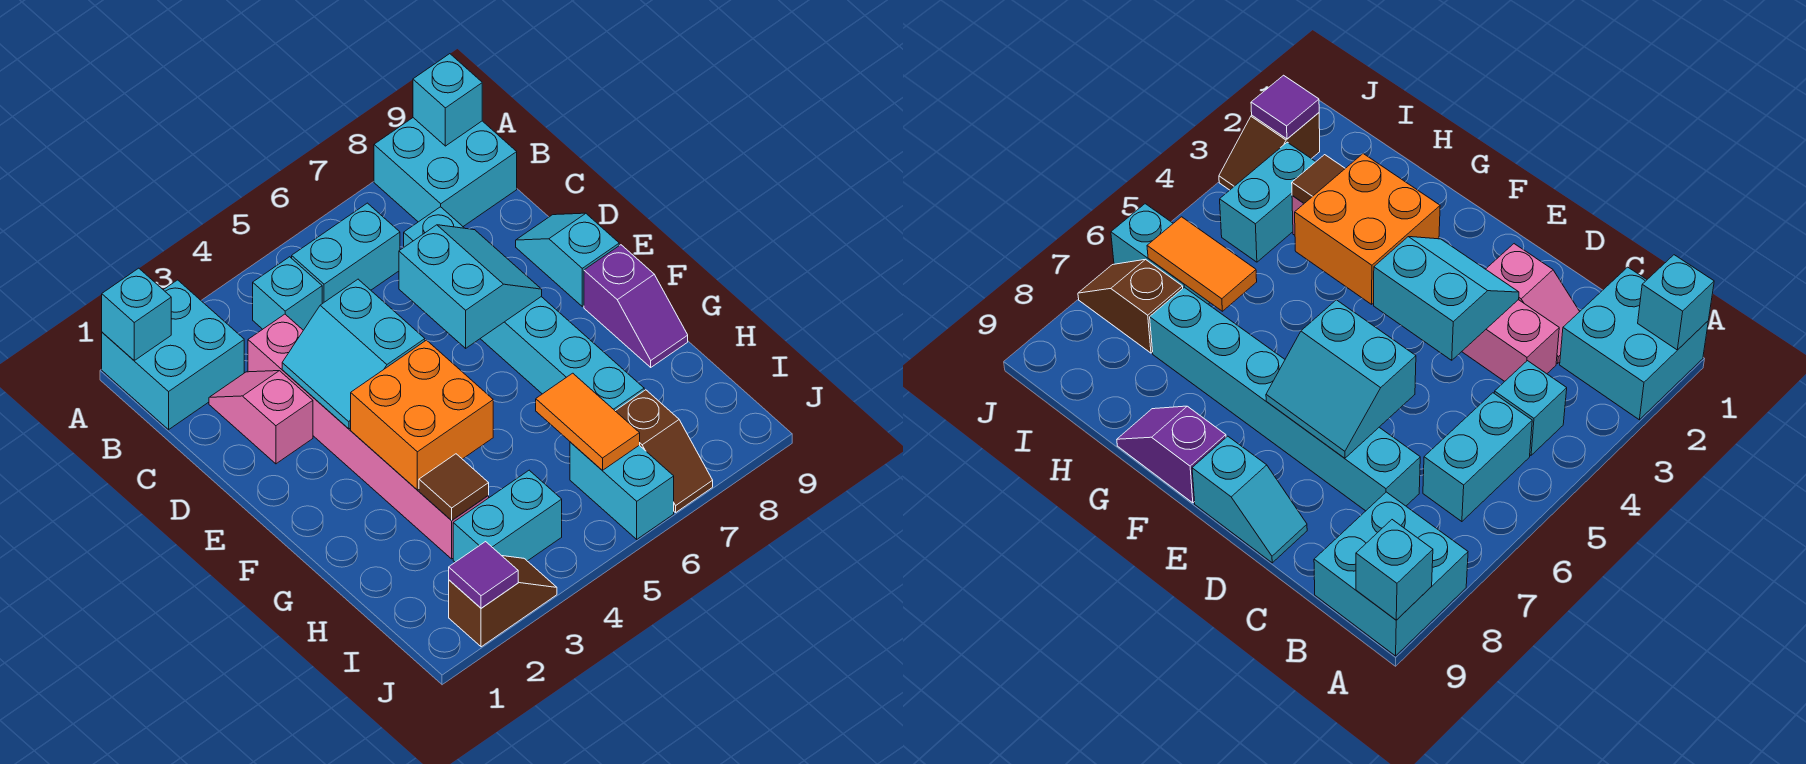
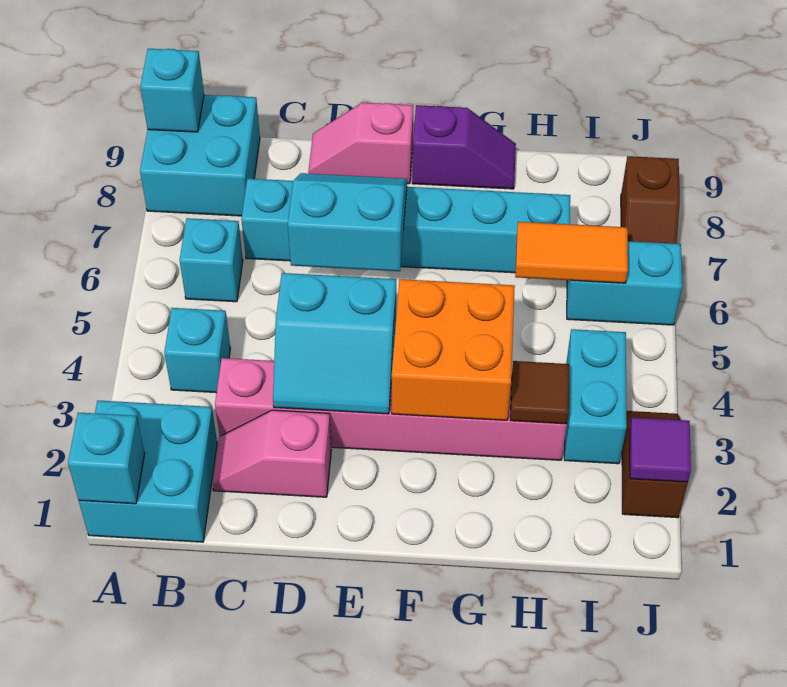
cyan 1x2 brick [292,203,400,304] -> cyan 1x1 brick [180,218,243,302]
cyan 1x2 slope [516,213,619,306] -> pink 1x2 slope [308,103,413,184]
brown 1x2 slope [616,390,713,512] -> brown 1x2 slope turned to [621,156,680,244]

